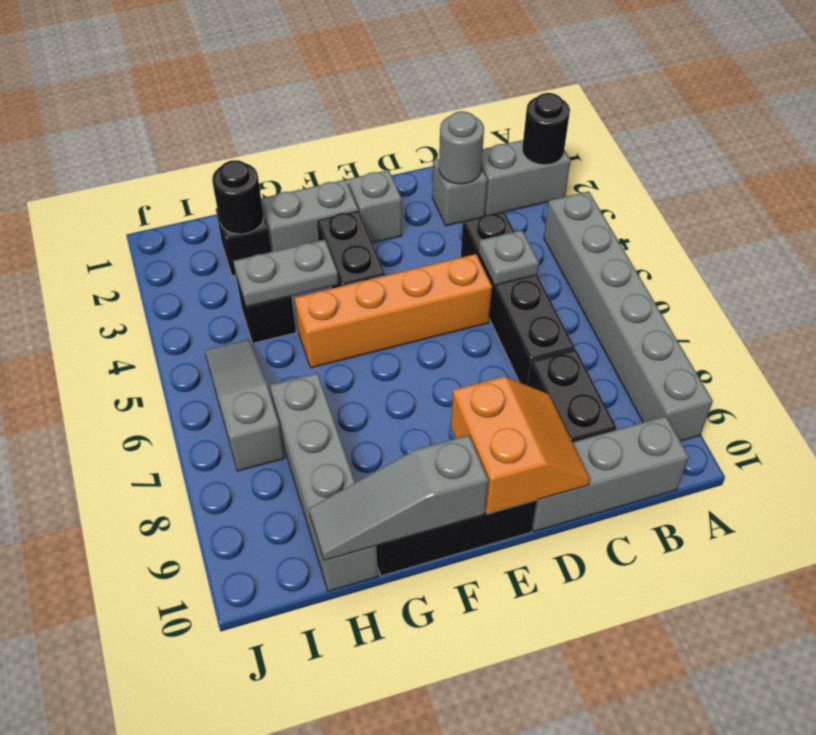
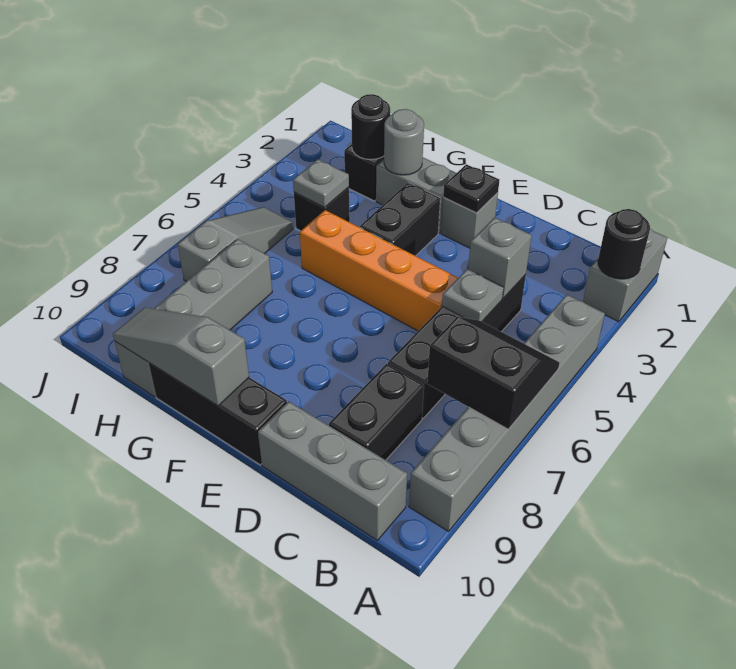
grey 1x2 brick [481,140,571,215] -> grey 1x2 brick turned to [583,229,667,322]
none -> black 2x2 slope [427,317,560,429]
grey 1x1 brick [432,159,487,226] -> grey 1x1 brick moved to [468,217,532,298]
grey 1x1 round brick [439,111,484,184] -> grey 1x1 round brick moved to [384,109,424,175]
orange 2x2 slope [451,377,590,514] -> none
none -> black 1x1 plate [443,164,499,213]
grey 1x2 plate [233,240,339,307] -> grey 1x1 plate [293,159,349,208]

